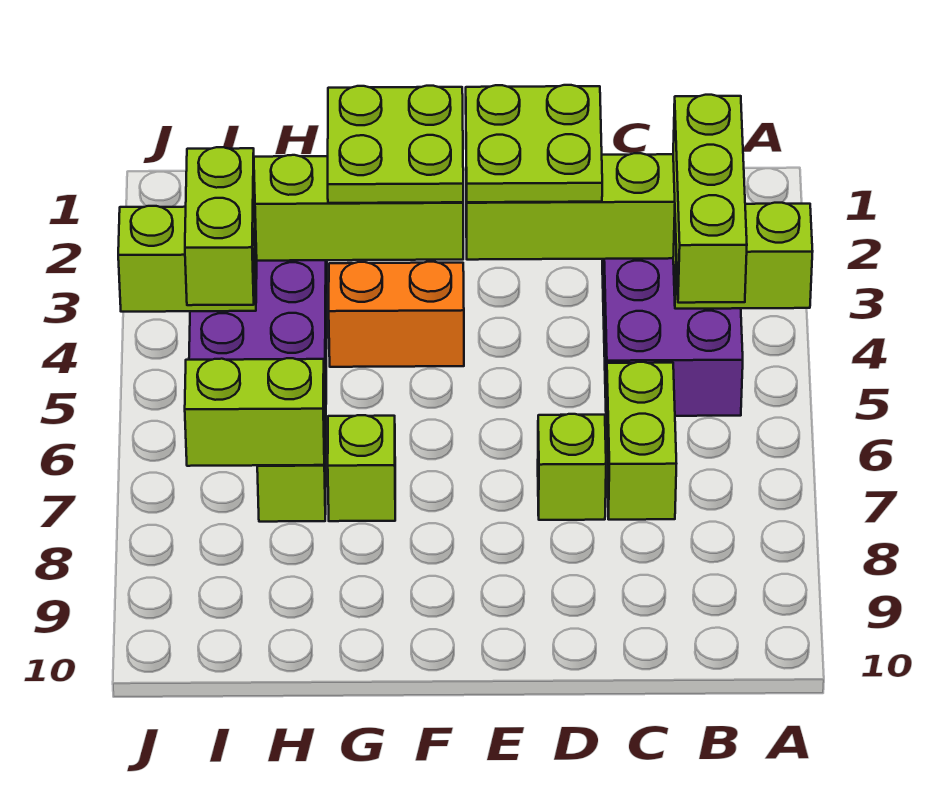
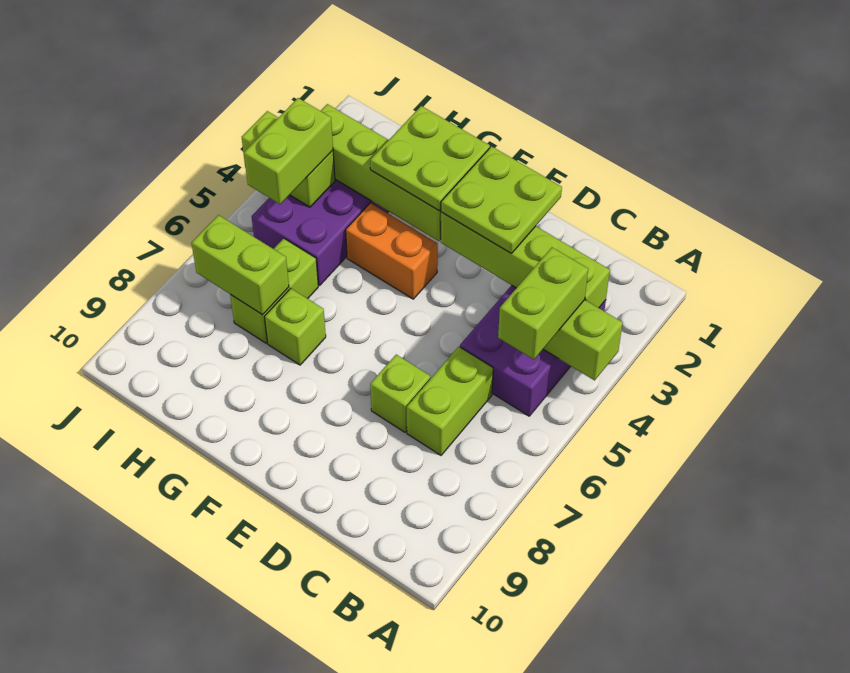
lime 1x3 brick [673,95,747,303] -> lime 1x2 brick [498,247,588,360]

